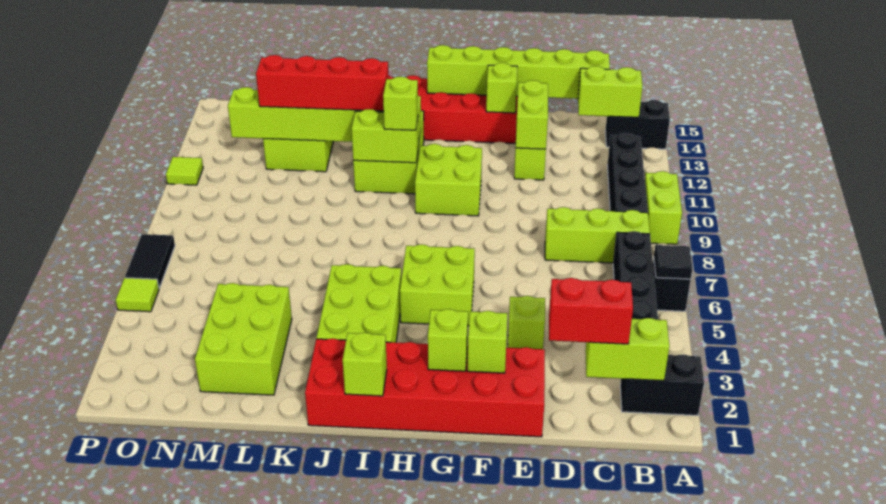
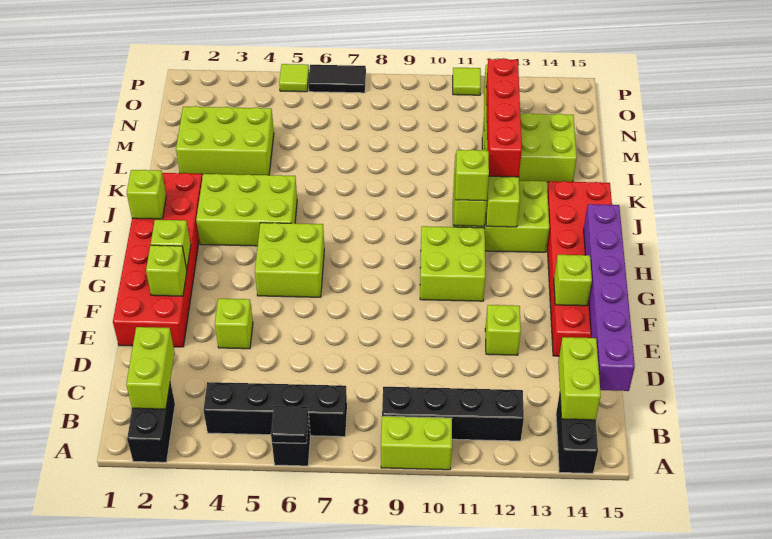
lime 1x3 brick [545,207,650,263] -> none
red 1x2 brick [549,278,633,344] -> none
lime 1x6 brick [427,45,610,99] -> purple 1x6 brick [584,204,635,391]
lime 1x2 brick [516,80,548,149] -> none

